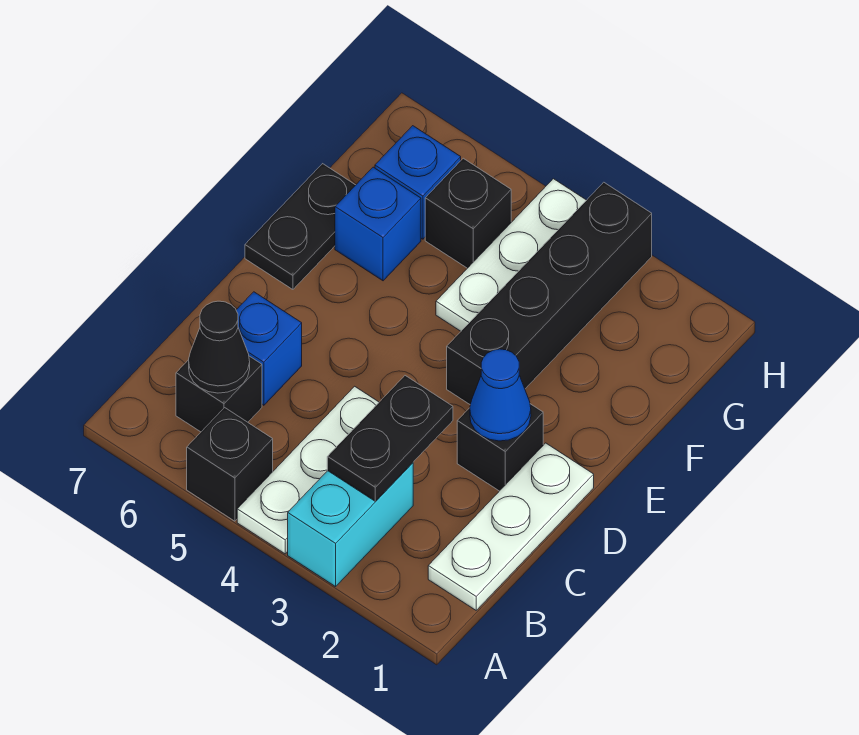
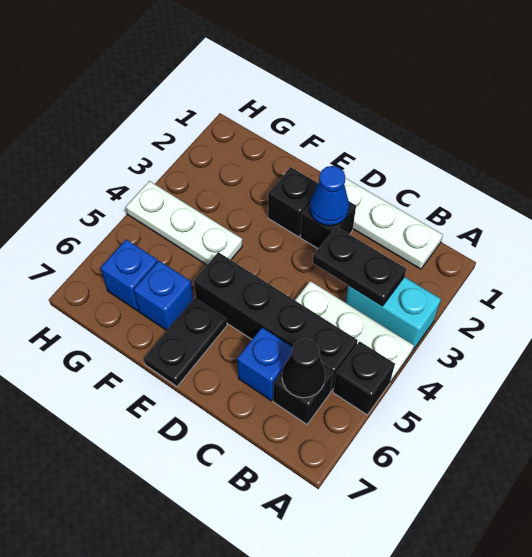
black 1x4 brick [447,182,652,405] -> black 1x4 brick moved to [194,252,358,391]
black 1x2 plate [245,164,355,289] -> black 1x2 plate turned to [144,298,227,386]
black 1x1 brick [425,158,511,268] -> black 1x1 brick moved to [268,167,318,237]

